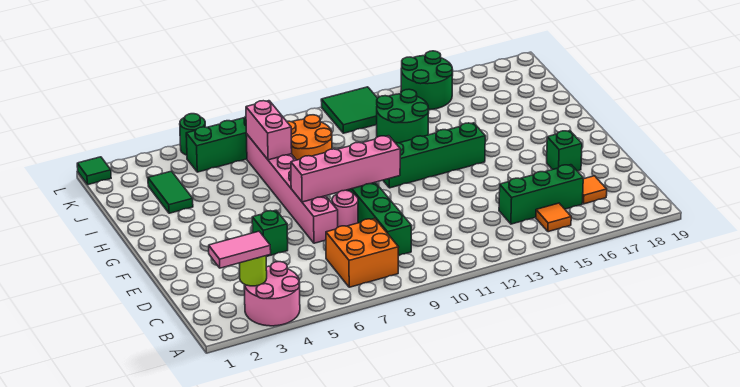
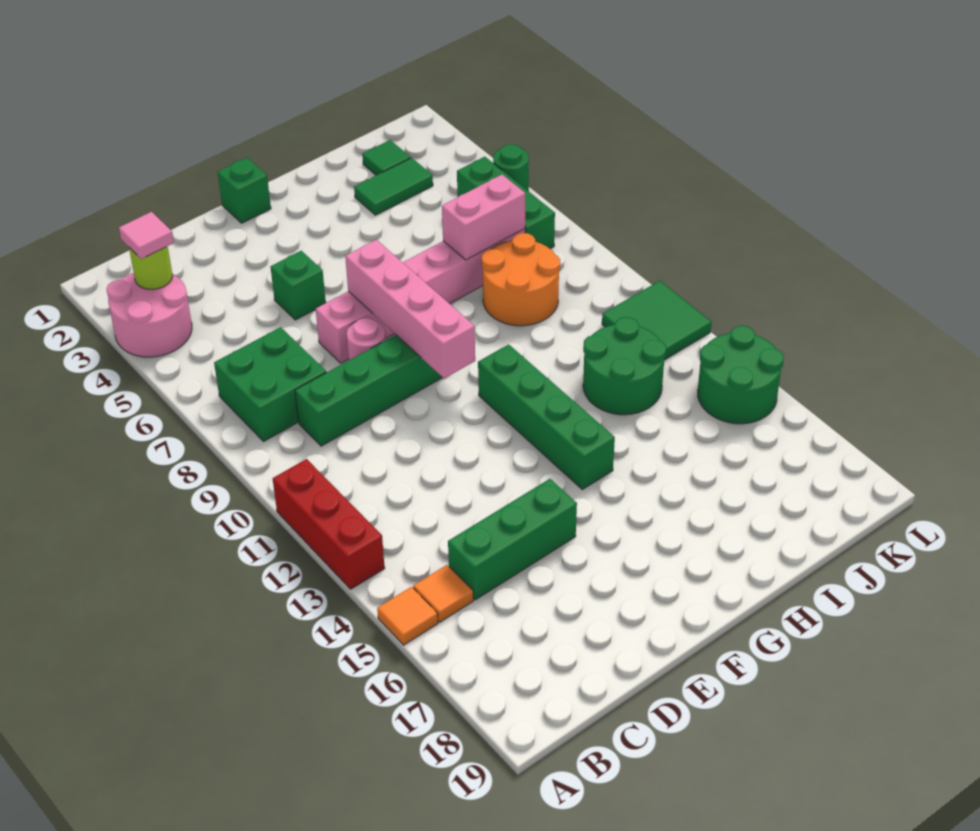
none -> red 1x3 brick [273,459,385,589]
pink 1x2 tile [209,231,271,268] -> pink 1x1 tile [119,212,174,259]
orange 2x2 brick [326,219,399,287] -> green 2x2 brick [214,327,326,441]
green 1x3 brick [499,165,583,224] -> green 1x3 brick turned to [448,479,577,600]
orange 1x1 tile [582,176,607,204] -> orange 1x1 tile moved to [377,587,438,645]
green 1x1 brick [547,131,582,171] -> green 1x1 brick moved to [218,158,271,223]
green 1x1 tile [77,157,111,185] -> green 1x1 tile moved to [362,140,411,175]

